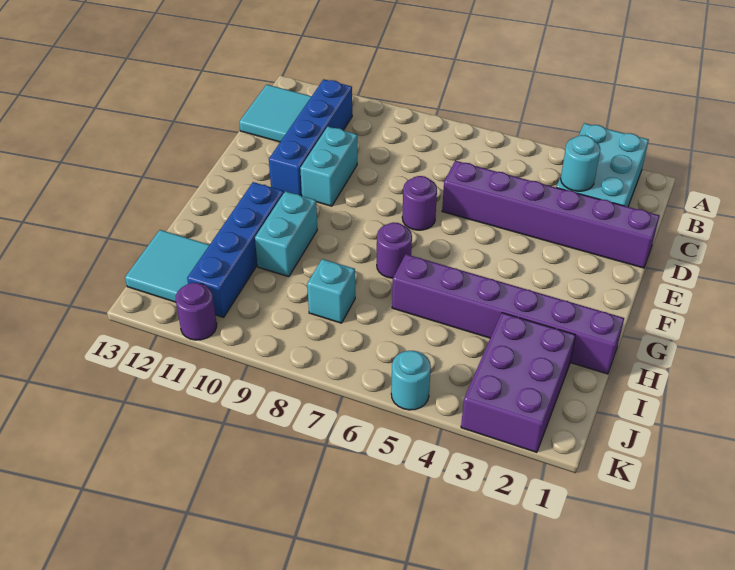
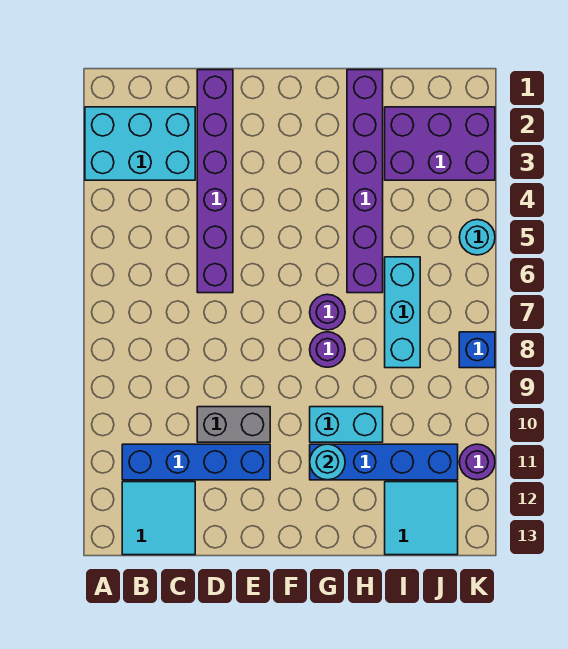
cyan 1x1 round brick [561,135,600,191] -> cyan 1x1 round brick moved to [310,444,345,480]
cyan 1x2 brick [300,127,357,206] -> grey 1x2 brick [197,407,270,442]
purple 1x1 round brick [402,176,437,230] -> purple 1x1 round brick moved to [310,332,345,367]
cyan 1x1 brick [307,259,355,323] -> cyan 1x3 brick [385,257,420,368]
none -> blue 1x1 brick [459,332,495,368]

